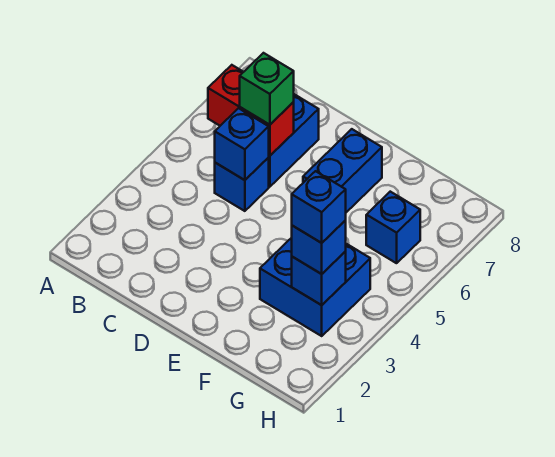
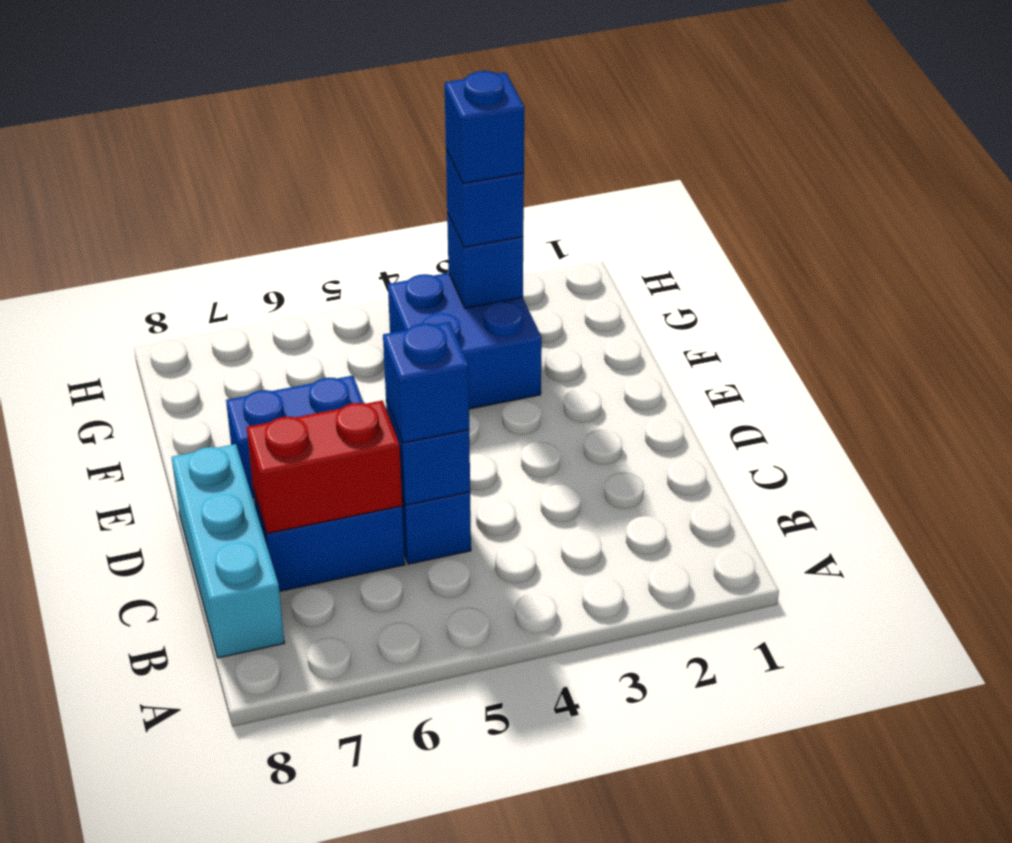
red 1x2 brick [208,65,294,156] -> red 1x2 brick turned to [247,400,402,534]
none -> cyan 1x3 brick [172,444,284,658]
green 1x1 brick [240,53,294,125] -> none
blue 1x1 brick [366,192,420,263] -> blue 1x1 brick moved to [383,322,469,443]

